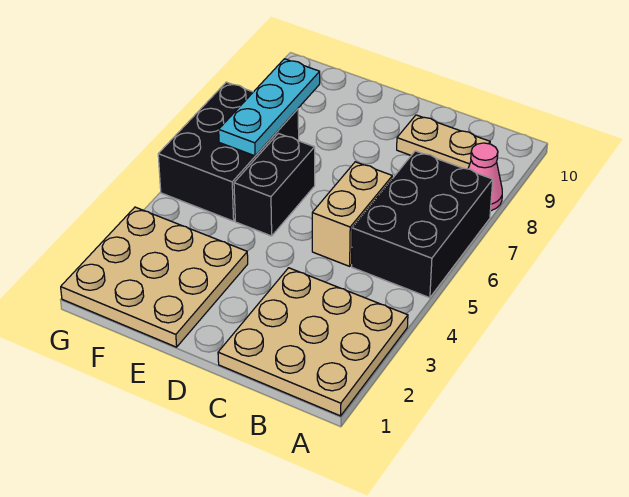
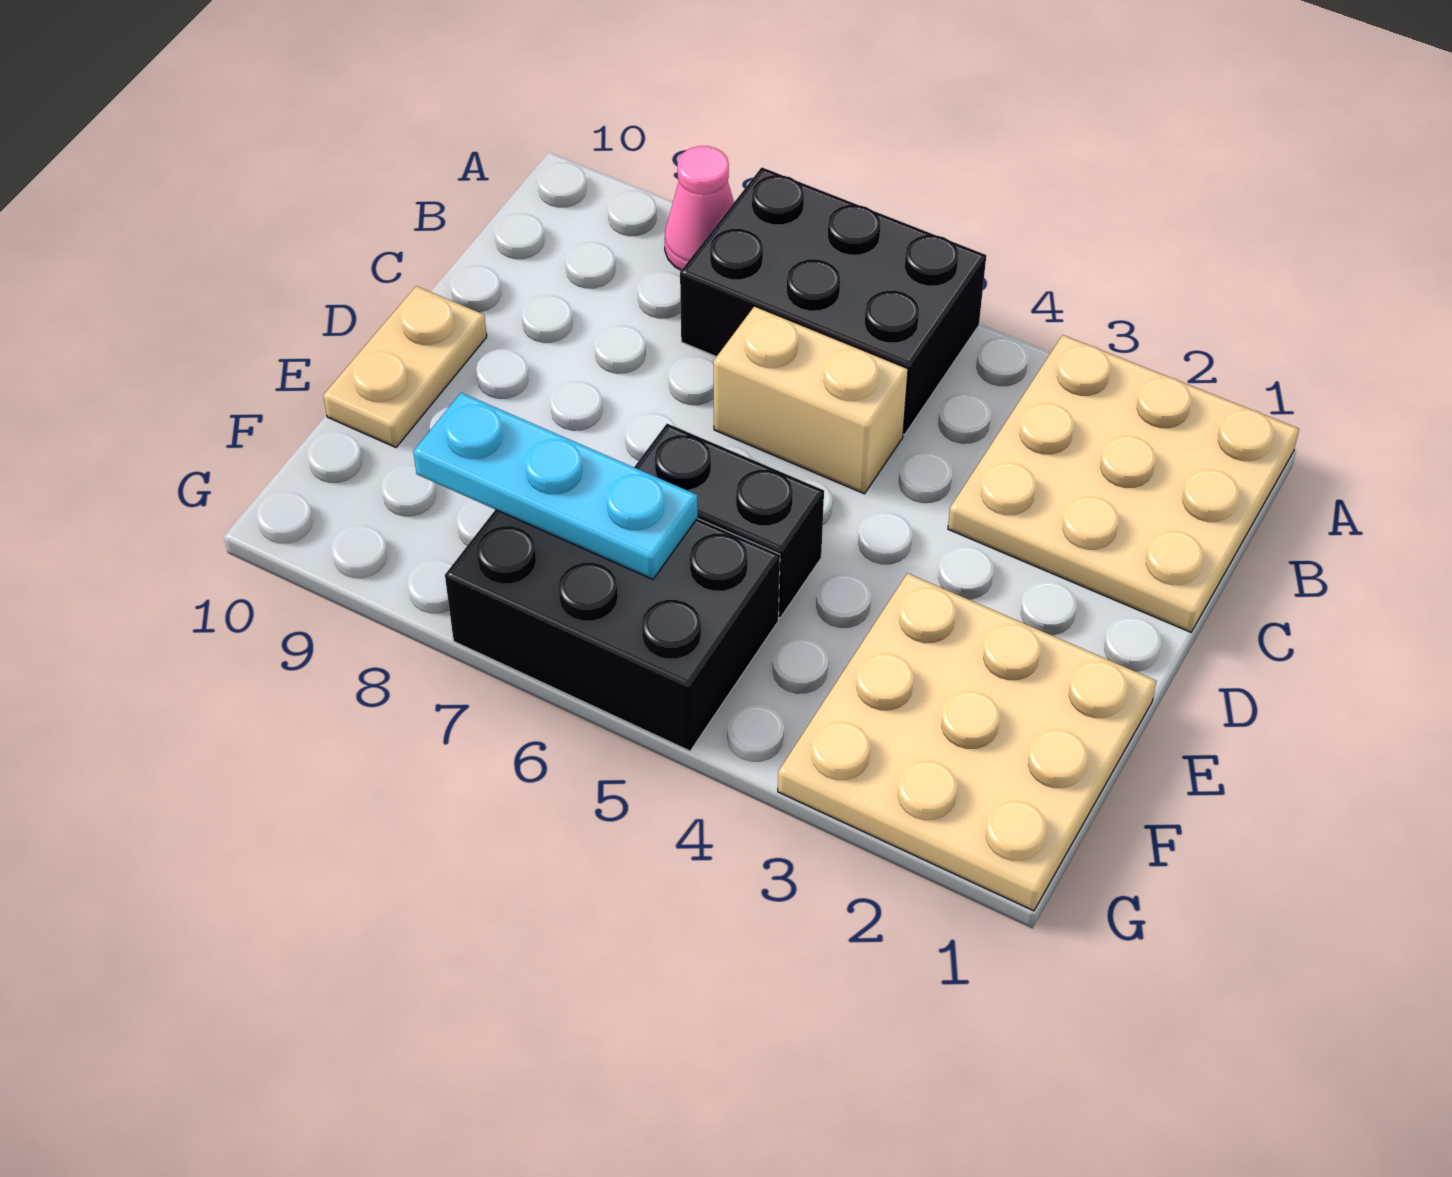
tan 1x2 plate [397,115,490,169] -> tan 1x2 plate moved to [323,286,487,447]

